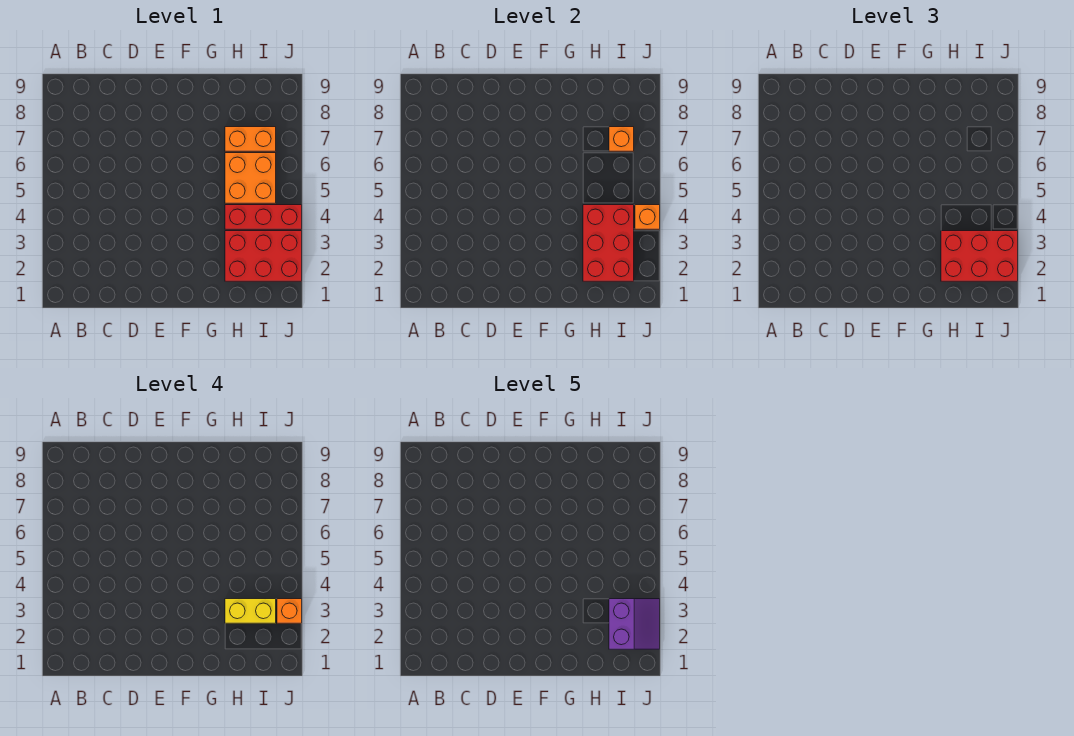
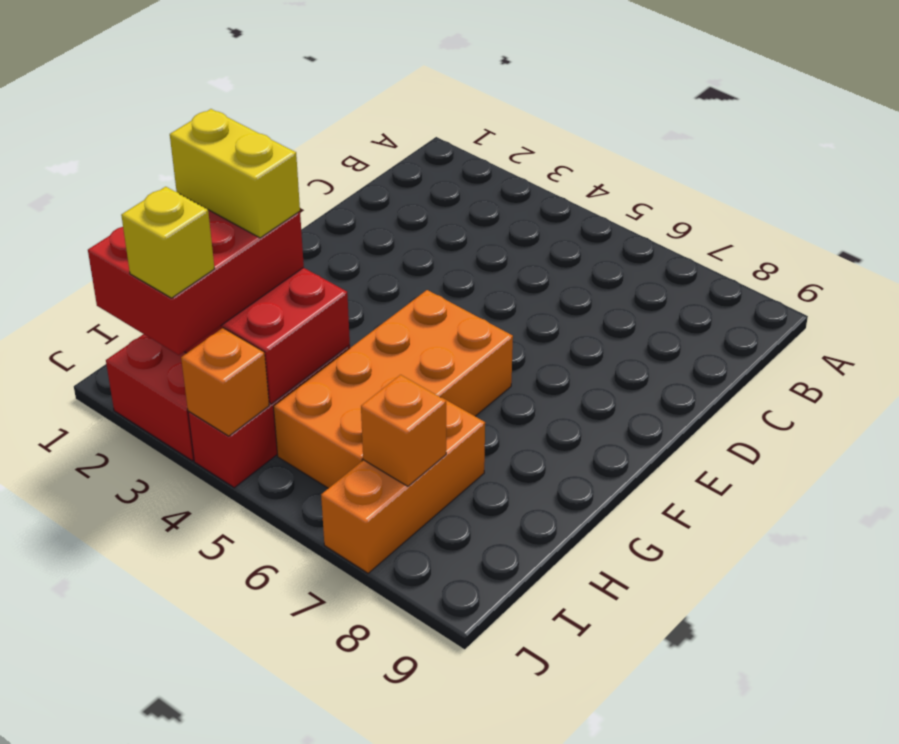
yellow 1x2 brick [225,599,276,623] -> yellow 1x2 brick turned to [170,109,300,238]
orange 2x2 brick [225,153,276,203] -> orange 2x4 brick [273,290,513,488]
orange 1x2 brick [225,127,276,151] -> orange 1x3 brick [321,397,485,573]
purple 2x2 slope [609,599,660,649] -> none
orange 1x1 brick [277,599,302,623] -> yellow 1x1 brick [121,187,215,298]

